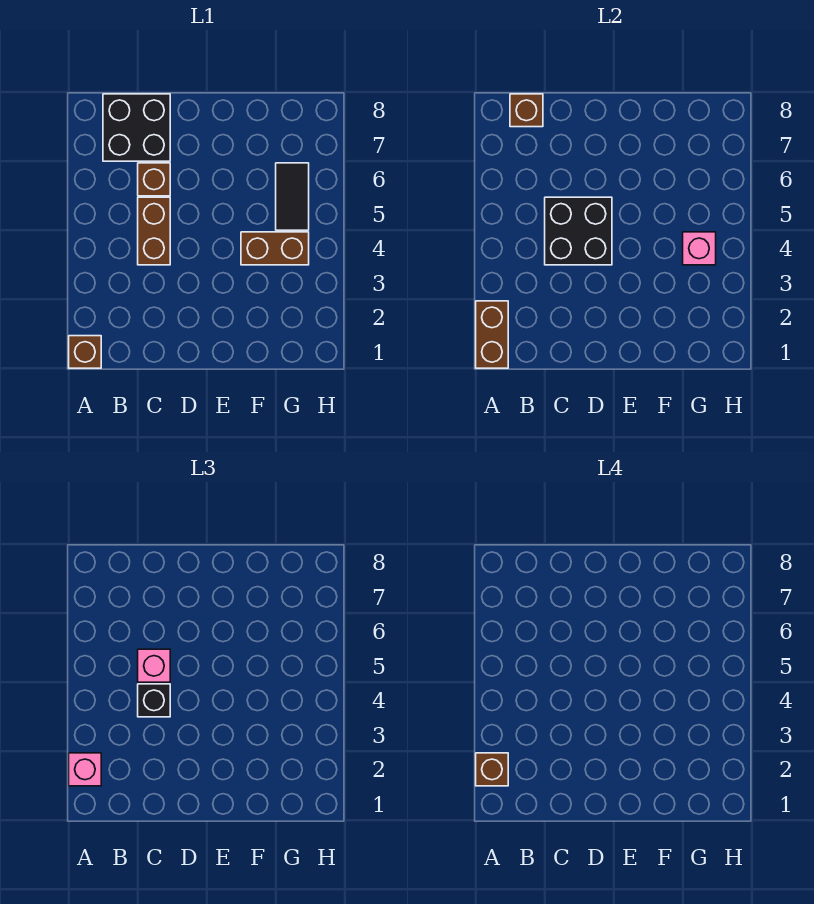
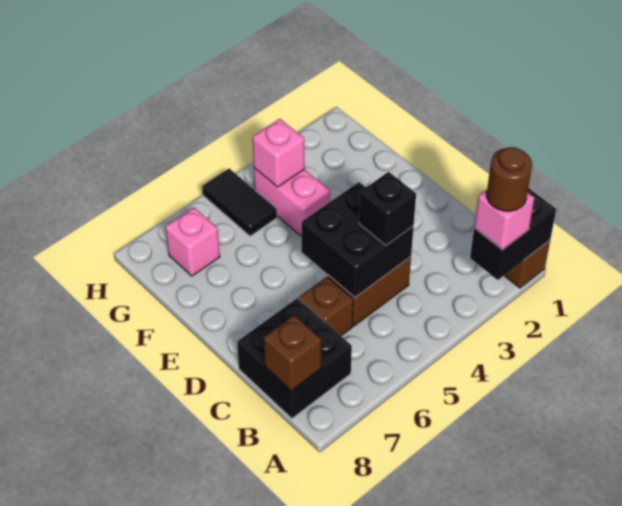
brown 1x2 brick [476,301,508,368] -> black 1x2 brick [470,188,556,280]
brown 1x1 brick [476,753,508,786] -> brown 1x1 round brick [487,147,532,211]
pink 1x1 brick [138,649,170,682] -> pink 1x1 brick moved to [165,207,220,276]
brown 1x2 brick [241,232,309,265] -> pink 1x2 brick [254,168,330,237]
black 1x2 tile [276,163,309,230] -> black 1x2 tile turned to [202,169,277,236]

